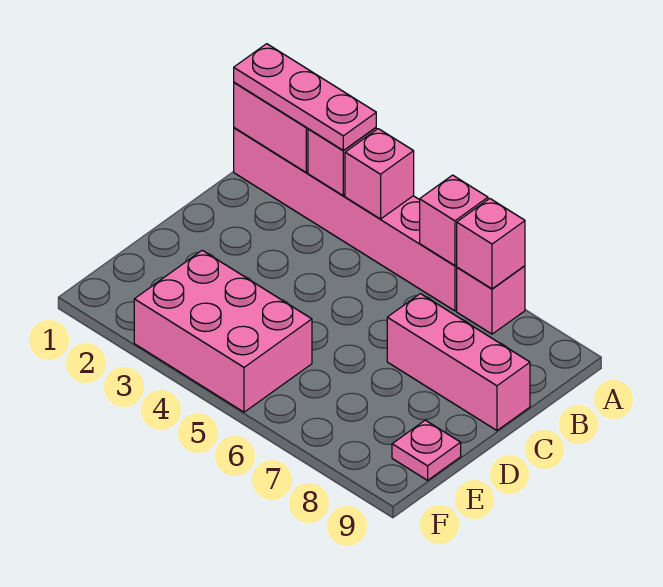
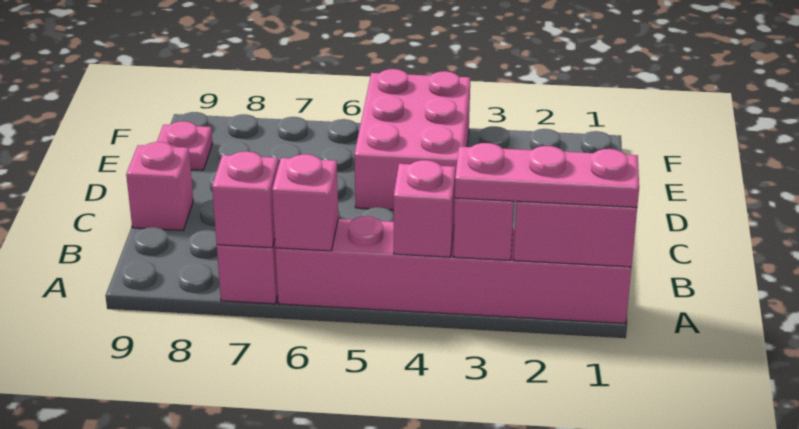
pink 1x3 brick [387,294,530,430] -> pink 1x1 brick [126,142,193,230]
pink 2x3 brick [134,250,312,412] -> pink 2x3 brick turned to [354,69,470,210]

